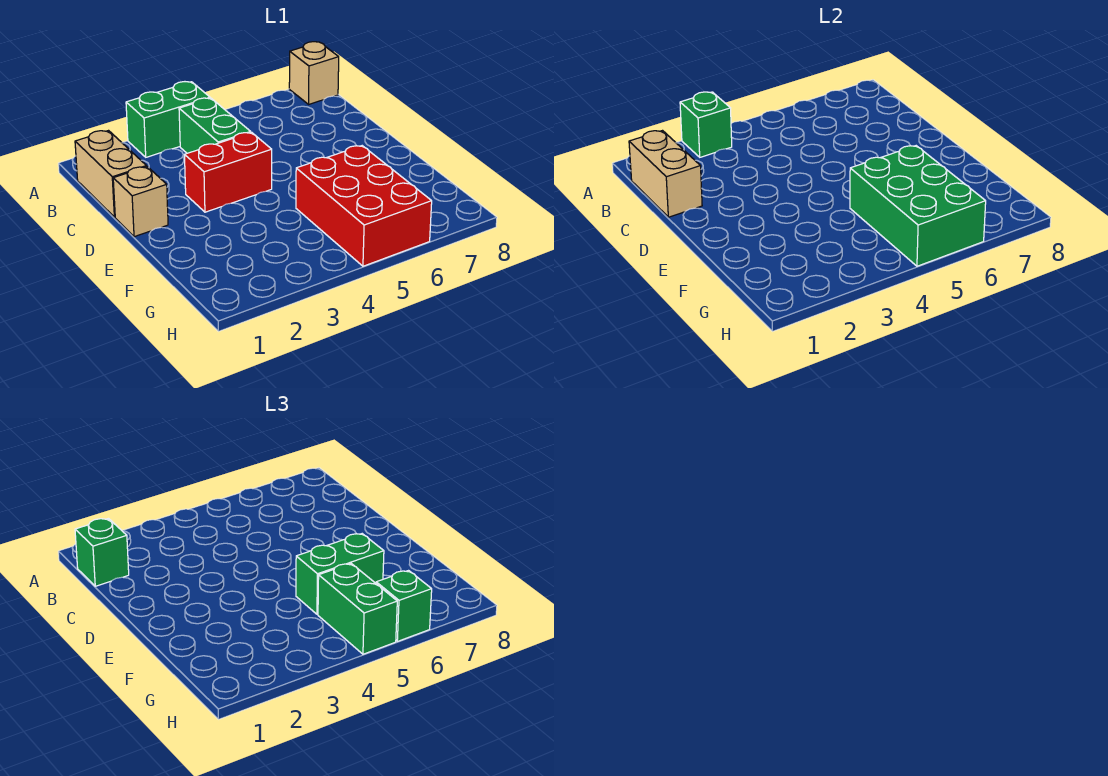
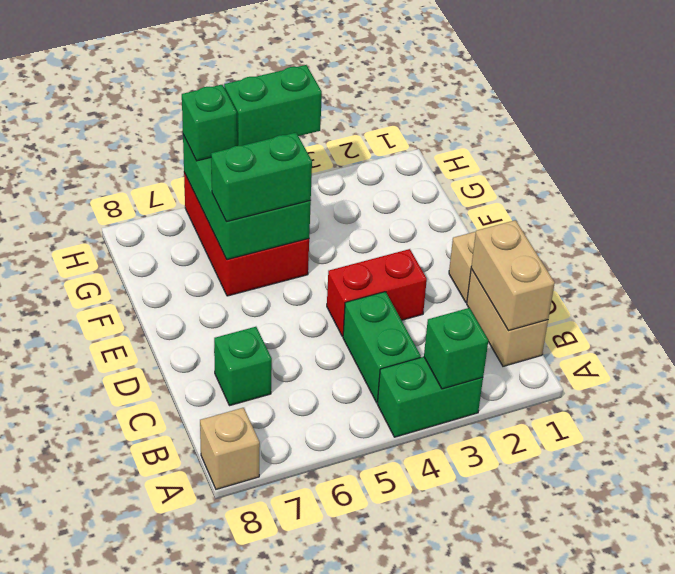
green 1x1 brick [75,519,129,586] -> green 1x1 brick moved to [214,327,272,406]
green 1x2 brick [318,564,397,654] -> green 1x2 brick turned to [224,65,322,146]

